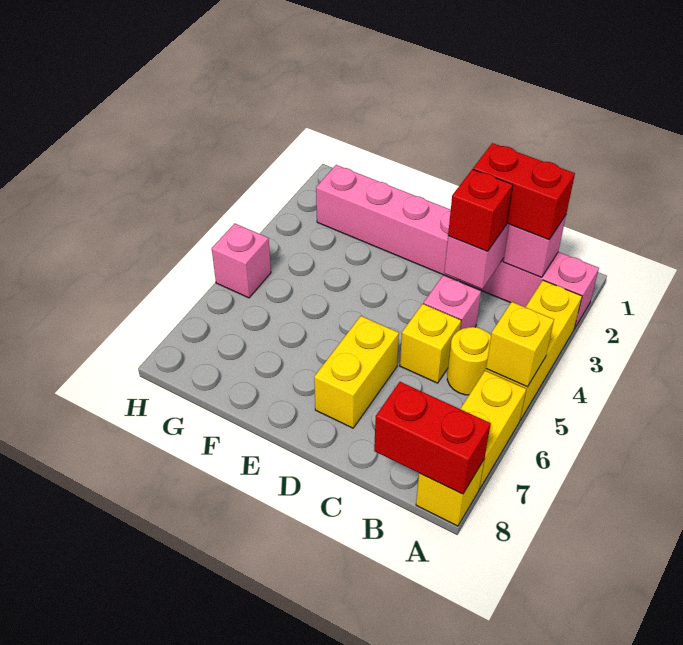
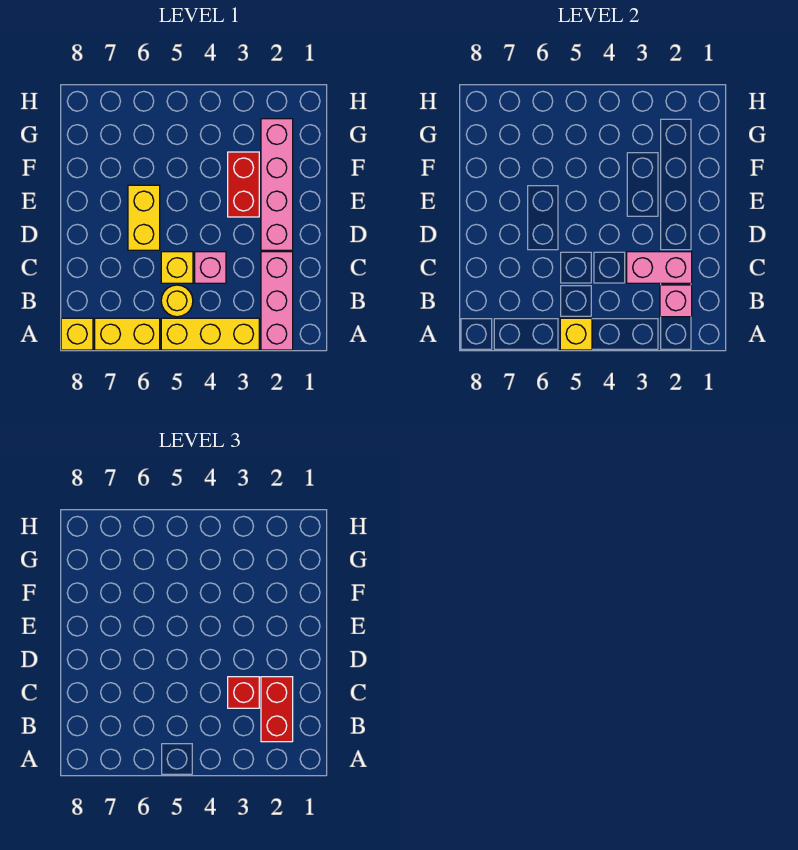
red 1x2 brick [374,382,491,494] -> red 1x2 brick moved to [228,152,259,217]
yellow 1x2 brick [314,316,399,428] -> yellow 1x2 brick turned to [128,185,160,250]
pink 1x1 brick [212,223,271,298] -> none

